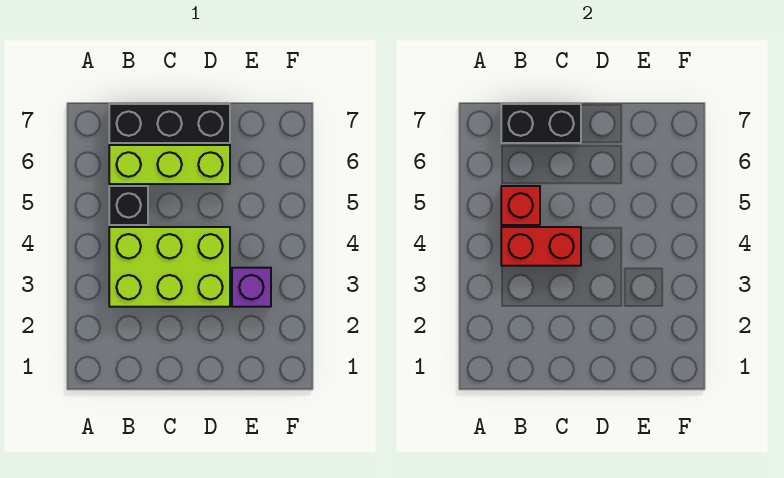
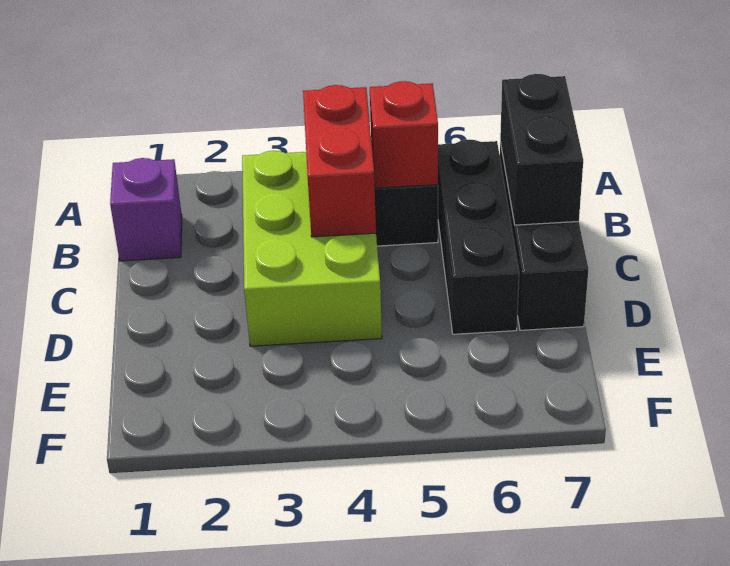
lime 1x3 brick [109,145,230,184] -> black 1x3 brick [438,140,519,334]
purple 1x1 brick [232,268,271,307] -> purple 1x1 brick moved to [110,158,182,261]

